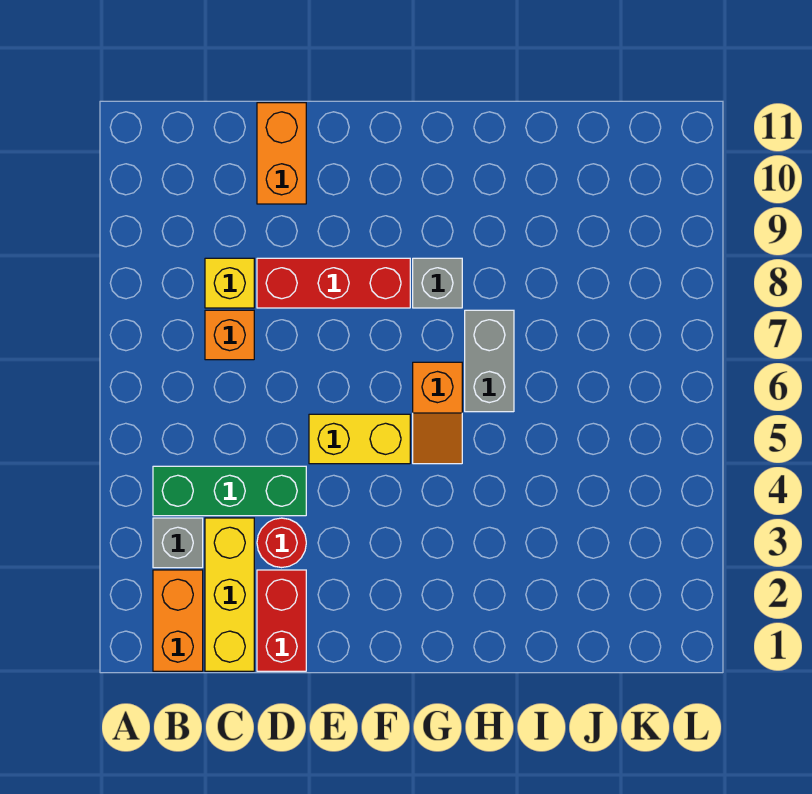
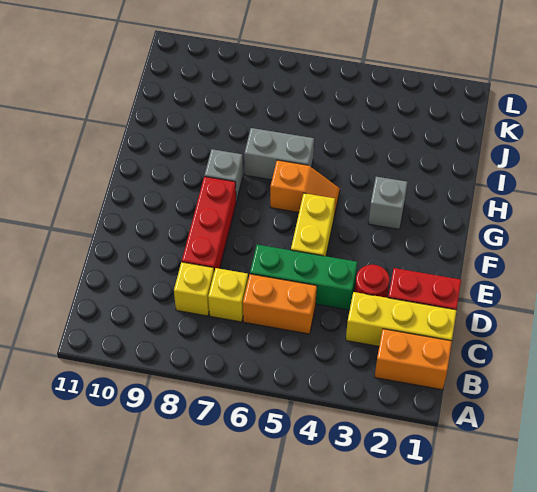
grey 1x1 brick [153,518,203,568] -> grey 1x1 brick moved to [368,177,407,229]
green 1x3 brick [153,466,306,516] -> green 1x3 brick turned to [250,245,357,310]
orange 1x1 brick [205,310,254,360] -> yellow 1x1 brick [208,268,248,322]
orange 1x2 brick [257,103,306,204] -> orange 1x2 brick moved to [243,274,317,334]

